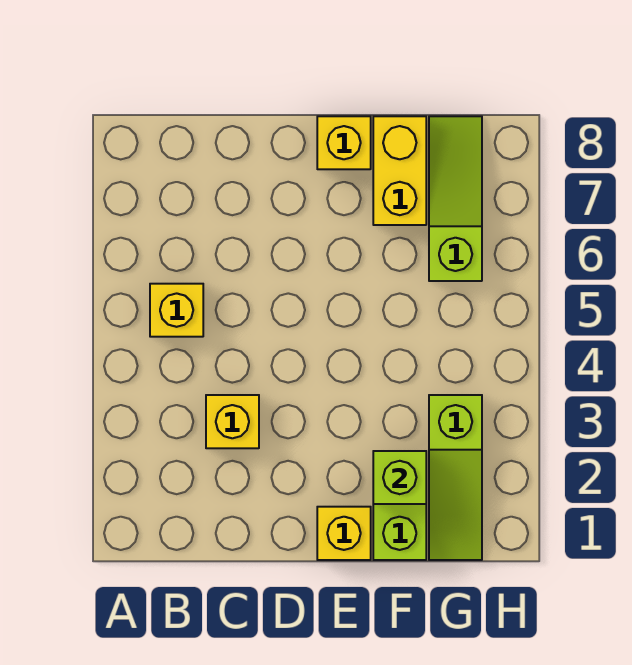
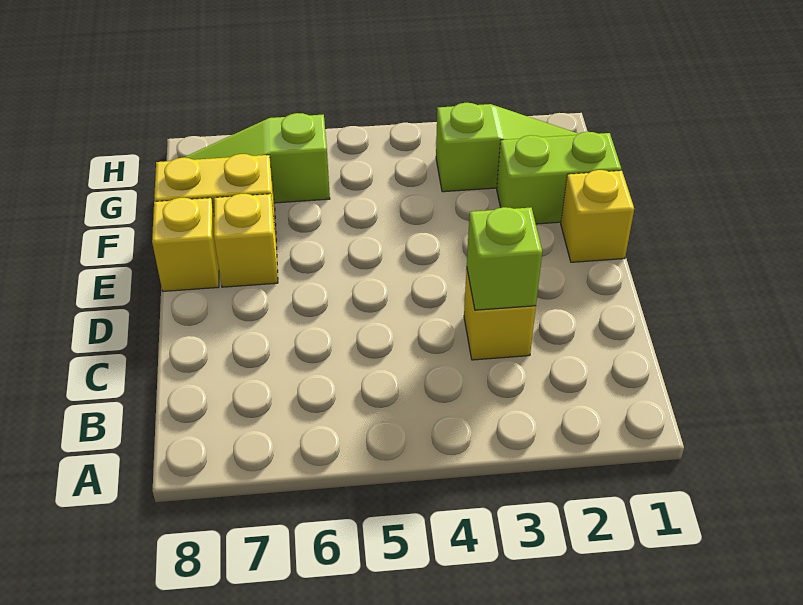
yellow 1x1 brick [150,284,203,337] -> yellow 1x1 brick moved to [214,194,278,287]
lime 1x1 brick [373,451,426,504] -> lime 1x1 brick moved to [467,207,542,310]

